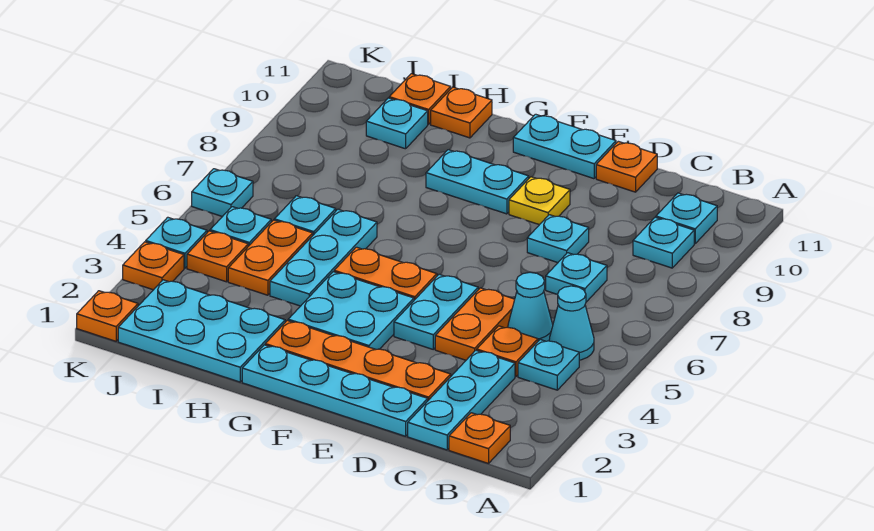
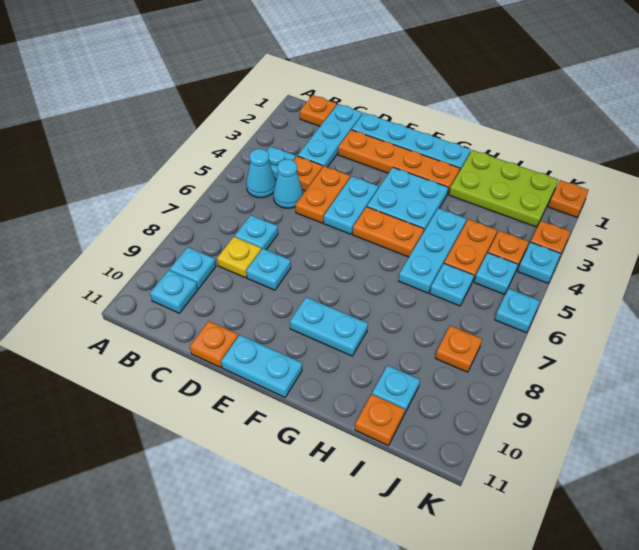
yellow 1x1 plate [509,177,570,225] -> yellow 1x1 plate moved to [217,237,261,278]
cyan 2x3 plate [118,280,285,382] -> lime 2x3 plate [449,150,558,227]
orange 1x1 plate [431,87,492,138] -> orange 1x1 plate moved to [436,326,482,372]

